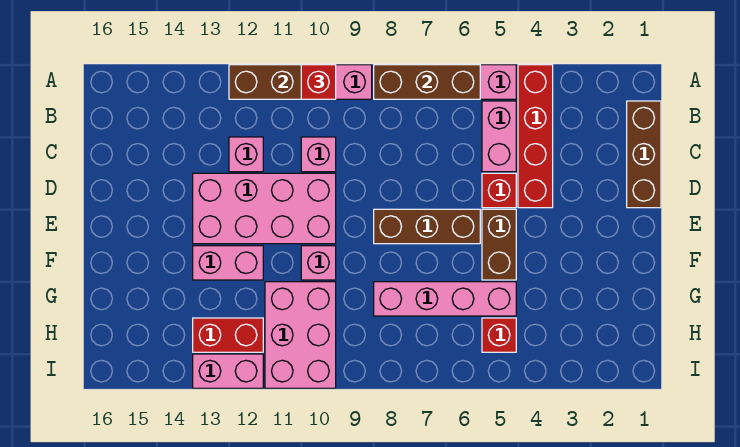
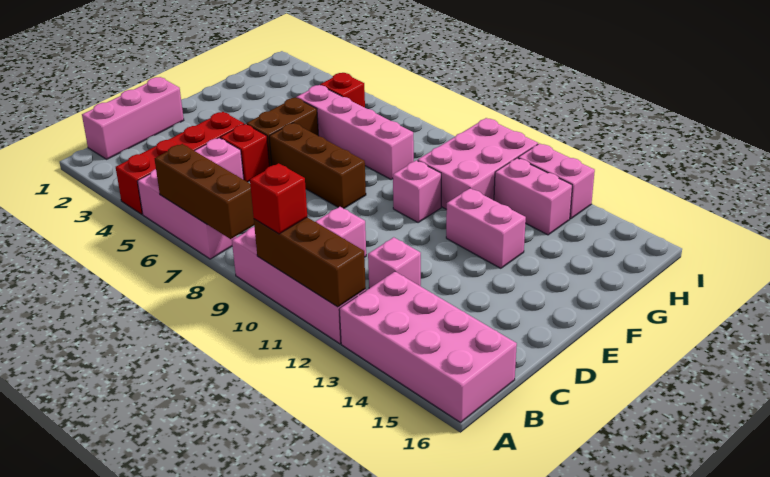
brown 1x3 brick [627,101,661,208] -> pink 1x3 brick [82,77,184,159]
pink 2x4 brick [193,173,336,244] -> pink 2x4 brick moved to [339,272,517,422]
red 1x2 brick [193,318,263,352] -> pink 1x2 brick [494,158,572,235]

